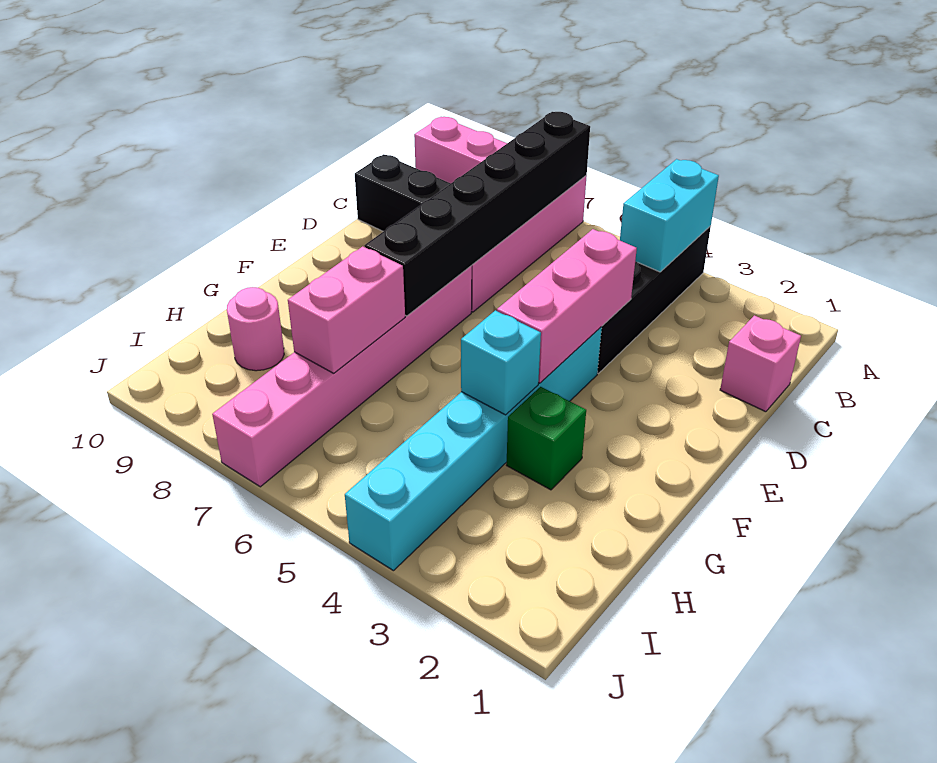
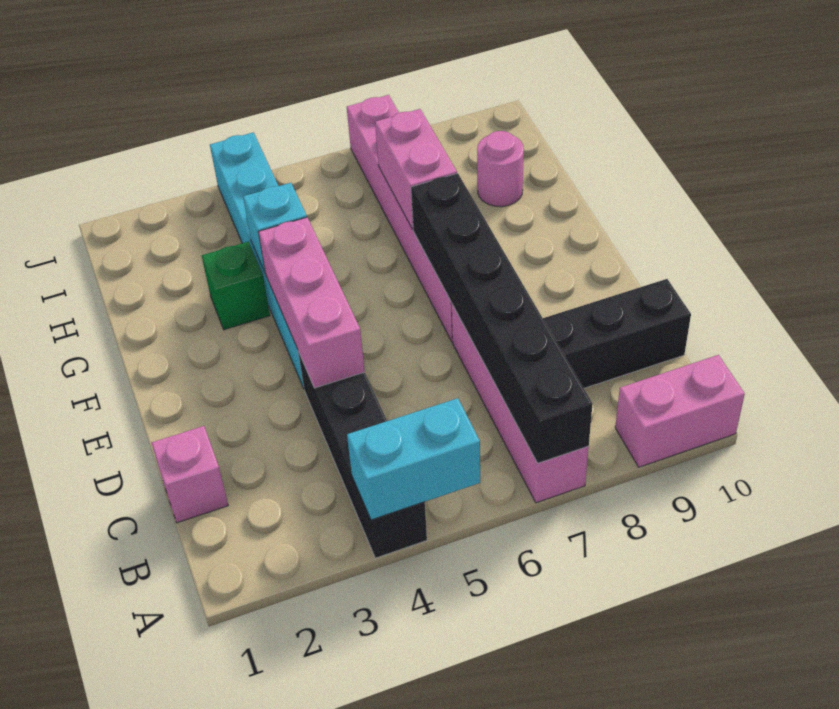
cyan 1x2 brick [620,159,719,272] -> cyan 1x2 brick turned to [347,398,480,520]

